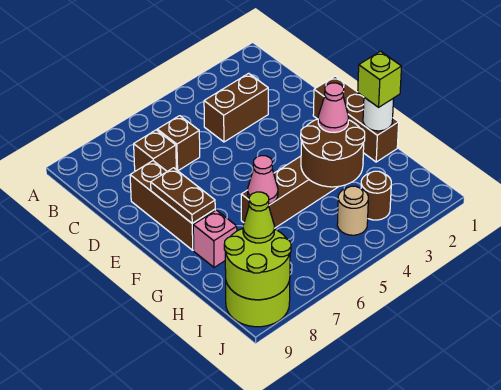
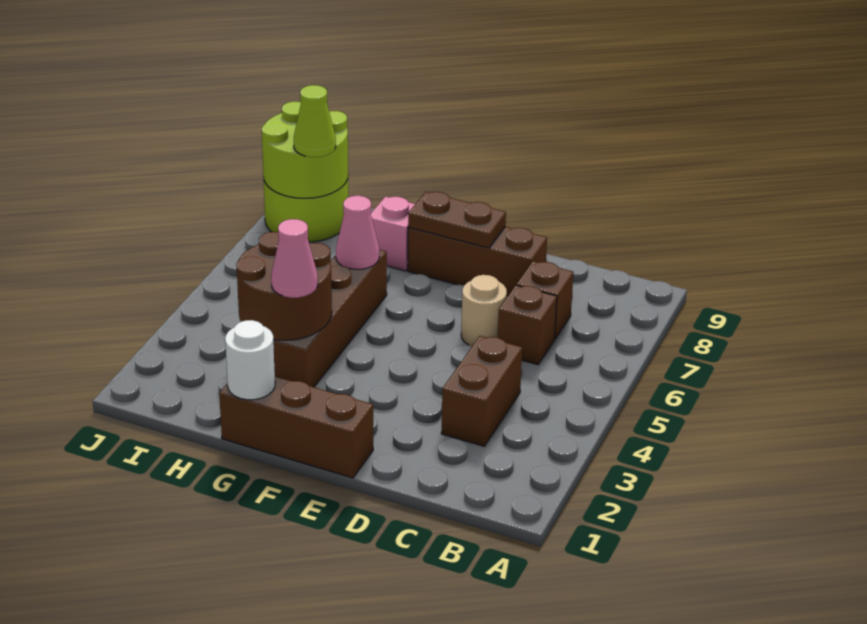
lime 1x1 brick [358,51,402,107] -> none
brown 1x1 round brick [361,171,391,220] -> none
tan 1x1 round brick [337,186,368,235] -> tan 1x1 round brick moved to [461,275,507,346]

